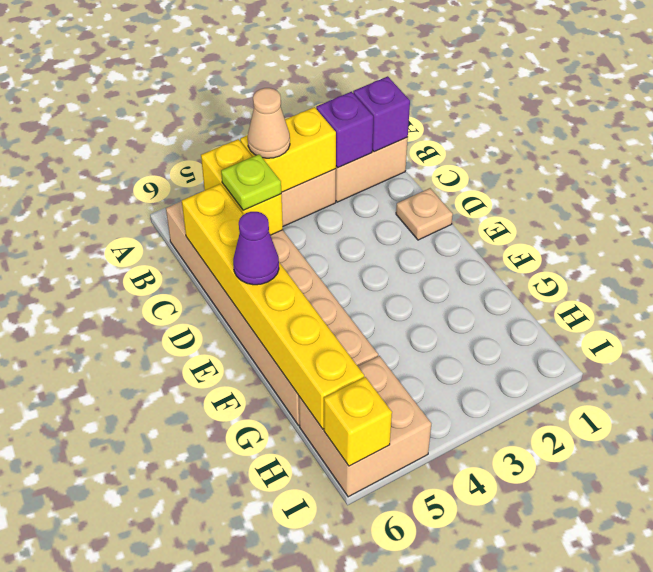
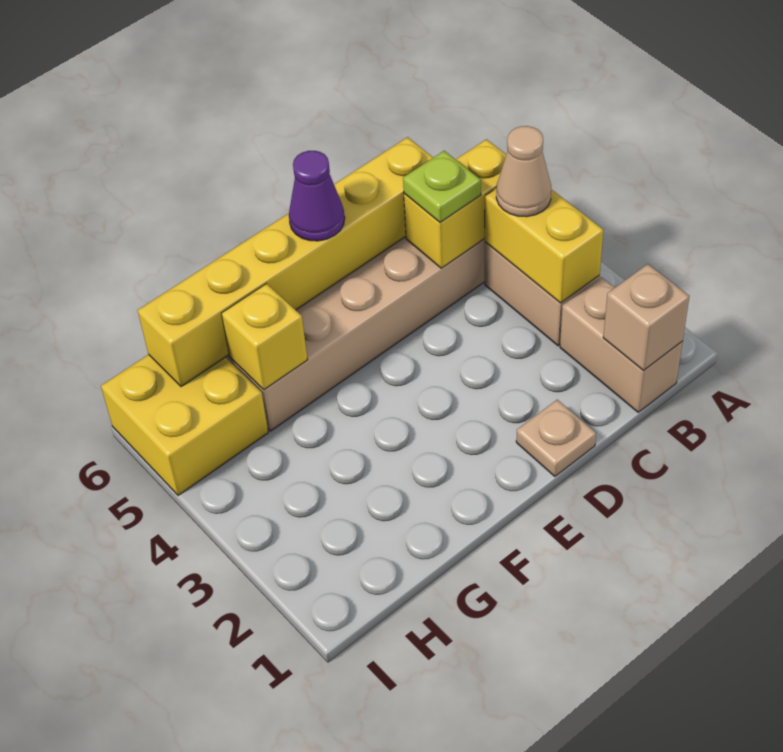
purple 1x1 brick [353,76,410,152] -> tan 1x1 brick [603,264,689,371]
purple 1x1 brick [316,92,373,168] -> none
tan 2x2 brick [299,356,431,497] -> yellow 2x2 brick [101,355,268,495]
yellow 1x1 brick [324,377,392,466] -> yellow 1x1 brick moved to [222,284,308,390]

